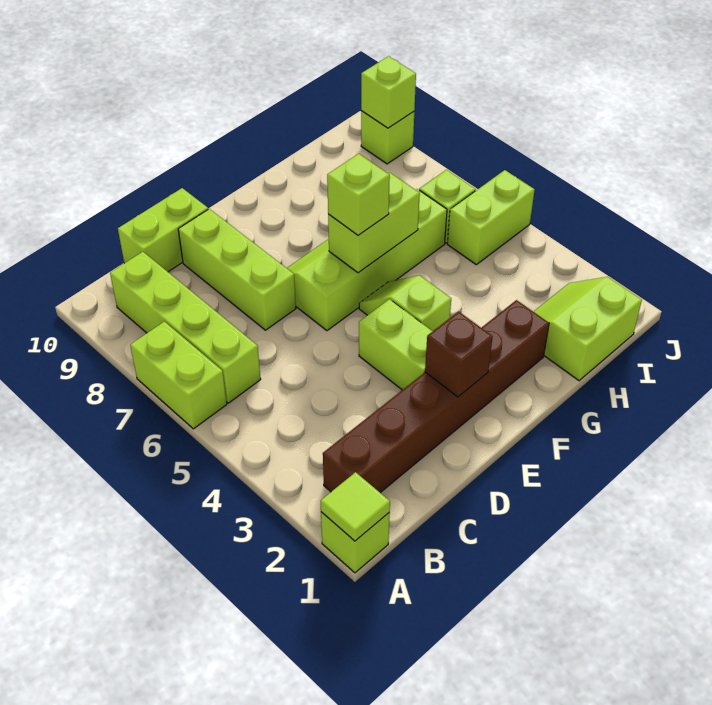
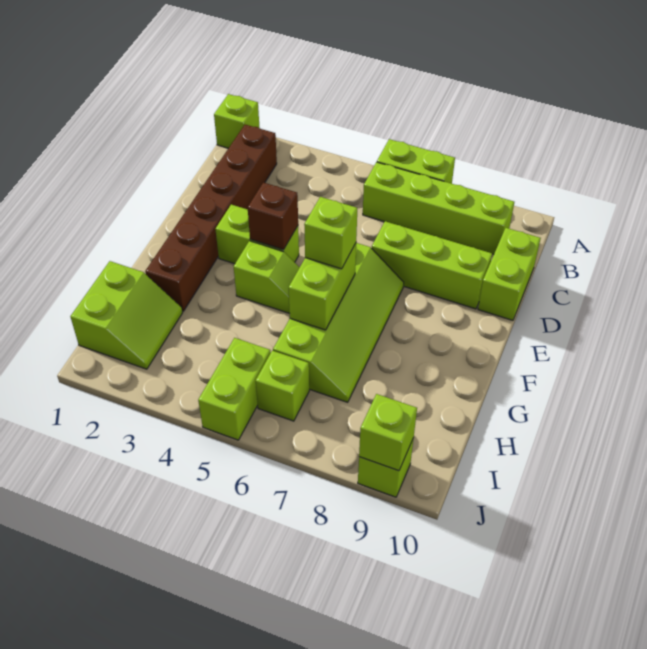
lime 1x1 tile [321,472,390,541] -> none
brown 1x1 brick [425,311,493,397] -> brown 1x1 brick moved to [248,183,298,250]

